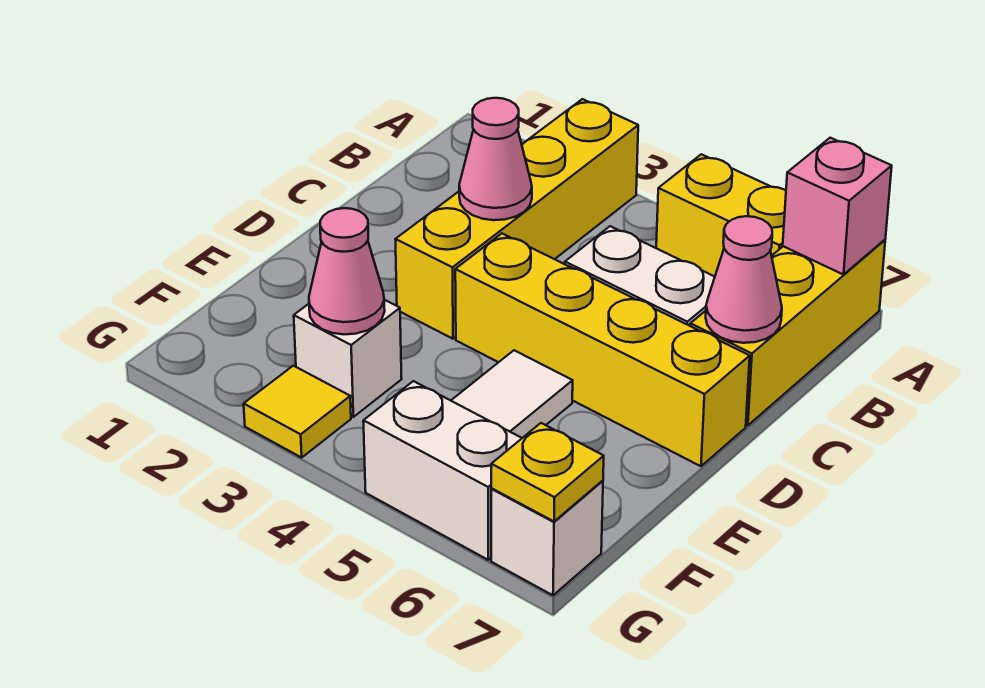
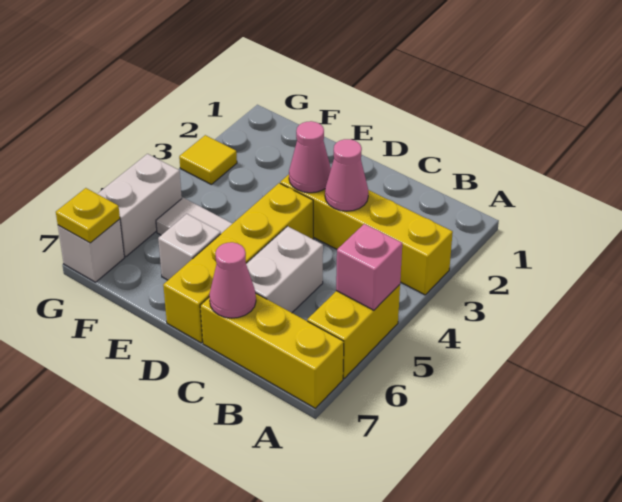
pink 1x1 brick [783,138,892,275] -> pink 1x1 brick moved to [336,224,402,310]
white 1x1 brick [294,300,402,417] -> white 1x1 brick moved to [158,214,221,280]
pink 1x1 cone [309,208,385,335] -> pink 1x1 cone moved to [289,121,331,193]

